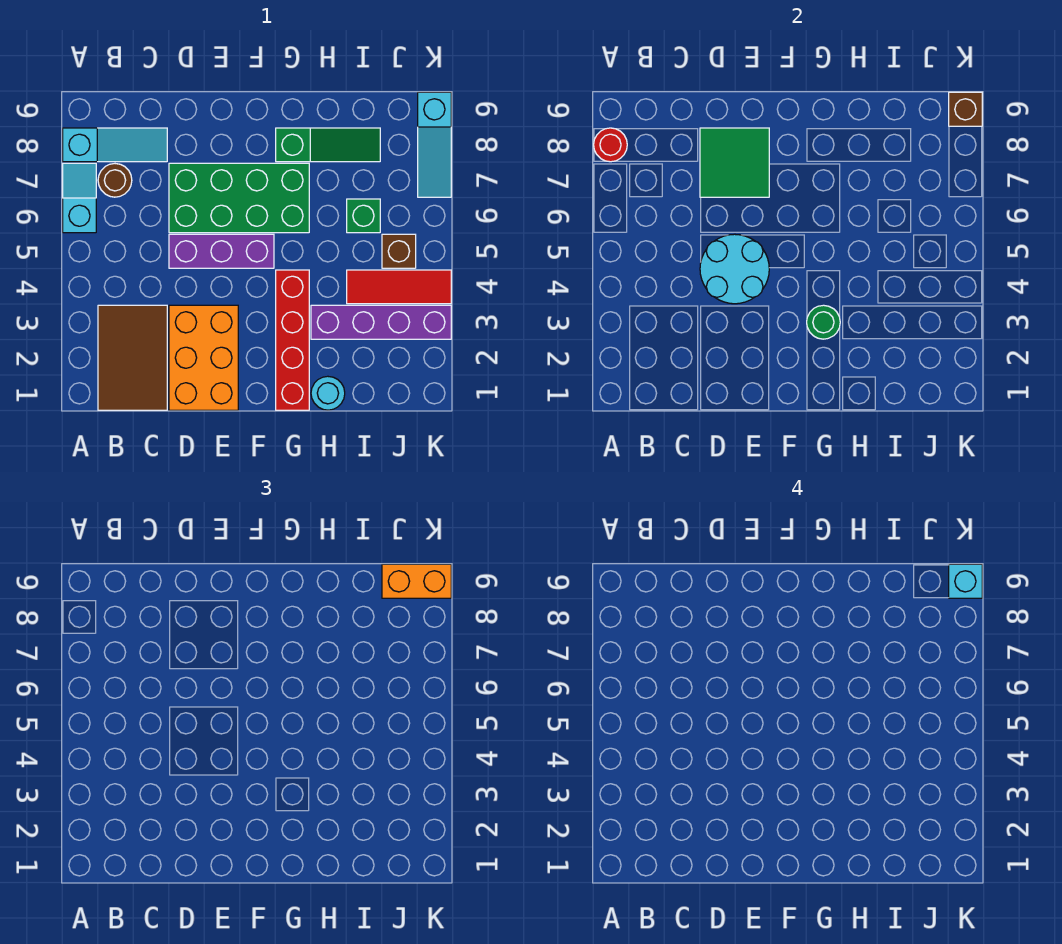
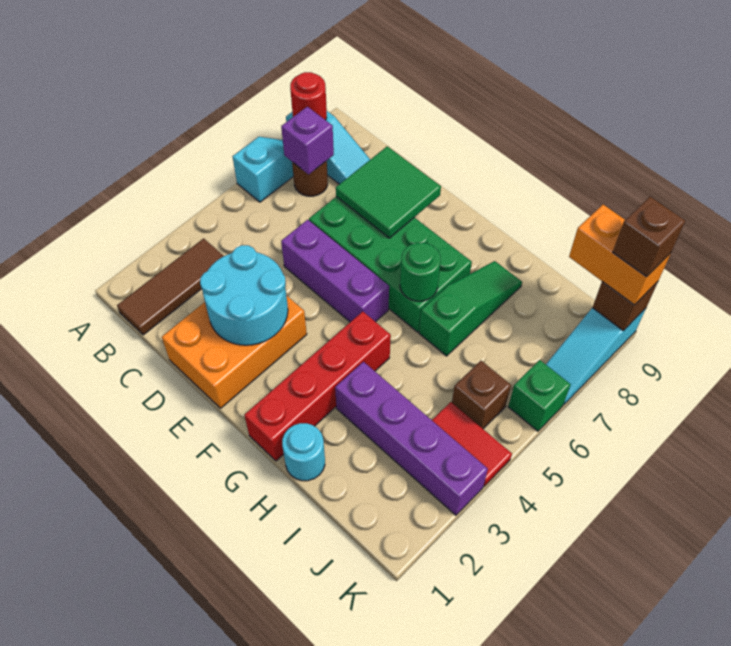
brown 2x3 tile [98,305,167,410] -> brown 1x3 tile [117,238,224,335]
none -> purple 1x1 brick [281,107,334,174]
cyan 2x2 round brick [700,234,769,304] -> cyan 2x2 round brick moved to [200,245,288,345]
green 1x1 round brick [807,305,840,339] -> green 1x1 round brick moved to [400,243,441,301]
green 1x3 slope [276,128,380,162] -> green 1x3 slope turned to [419,261,522,356]
red 1x3 tile [347,270,451,304] -> red 1x2 tile [432,402,512,486]
green 1x1 brick [347,199,380,233] -> green 1x1 brick moved to [508,360,571,431]
cyan 1x1 brick [949,564,982,598] -> brown 1x1 brick [613,197,685,277]

